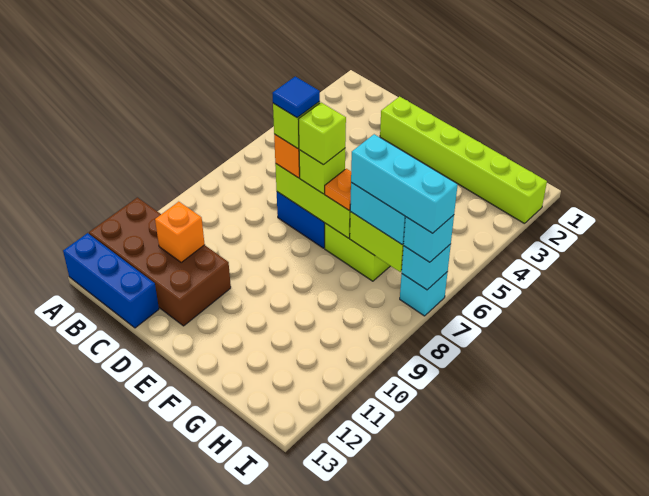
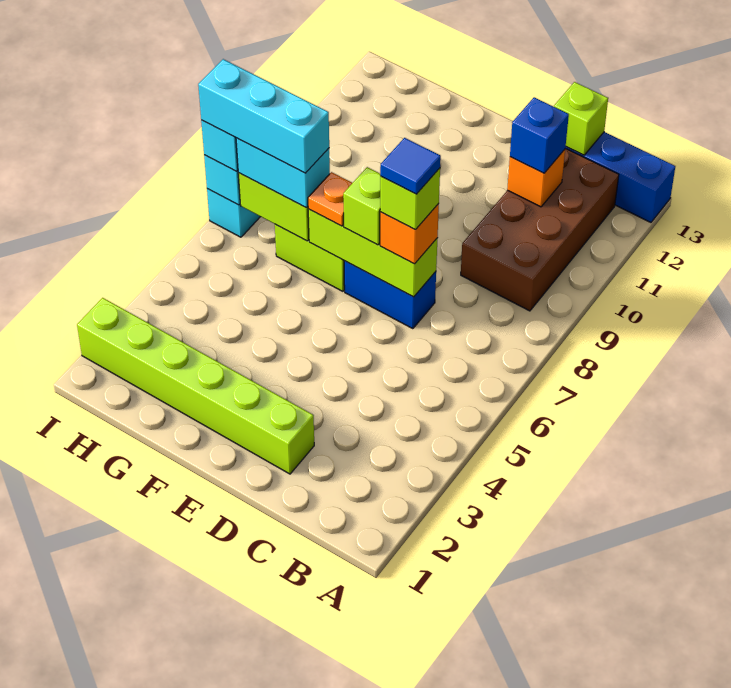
brown 2x4 brick [89,197,231,326] -> brown 2x4 brick turned to [461,148,619,311]
none -> blue 1x1 brick [510,97,569,173]
lime 1x1 brick [298,103,346,165] -> lime 1x1 brick moved to [554,82,608,155]

